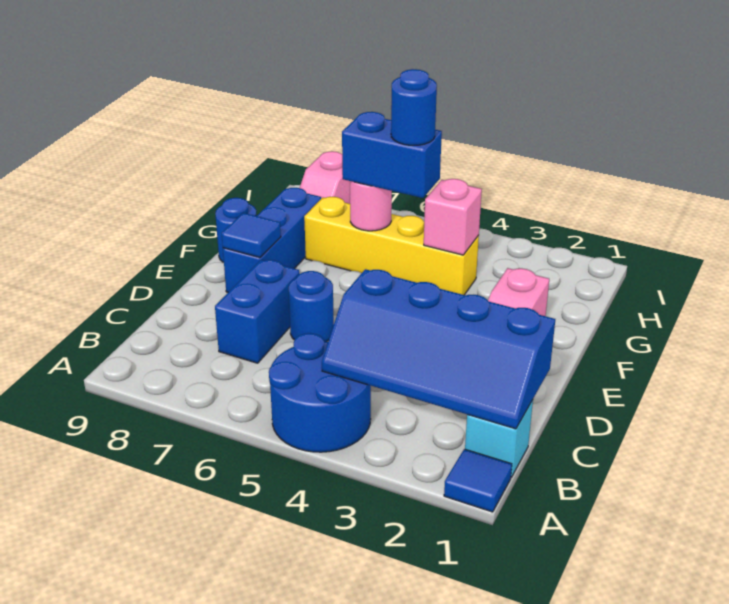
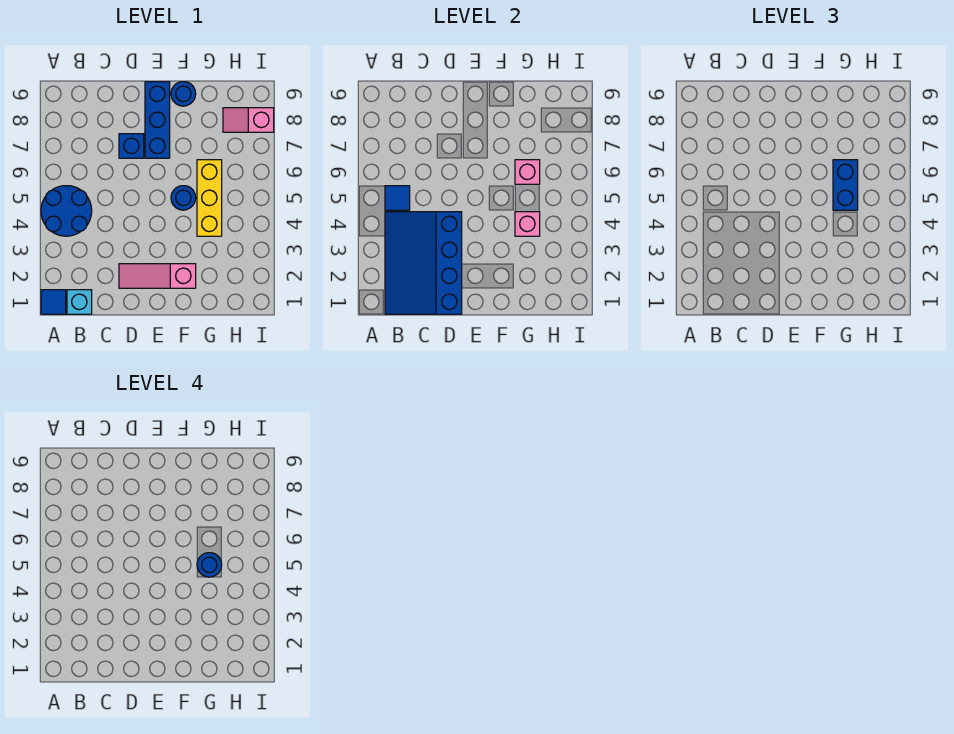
blue 2x4 slope [322,269,555,429] -> blue 3x4 slope [385,212,462,314]
blue 1x2 brick [215,260,300,363] -> blue 1x1 brick [119,134,144,158]
blue 1x1 round brick [289,271,334,342] -> blue 1x1 round brick moved to [171,186,196,210]
blue 1x3 brick [223,188,321,292] -> blue 1x3 brick turned to [145,82,170,158]
blue 1x1 tile [222,213,281,257] -> blue 1x1 tile moved to [385,186,410,210]
yellow 1x4 brick [304,197,479,295] -> yellow 1x3 brick [197,160,222,236]
pink 1x1 round brick [350,181,392,231] -> pink 1x1 brick [515,160,540,184]

